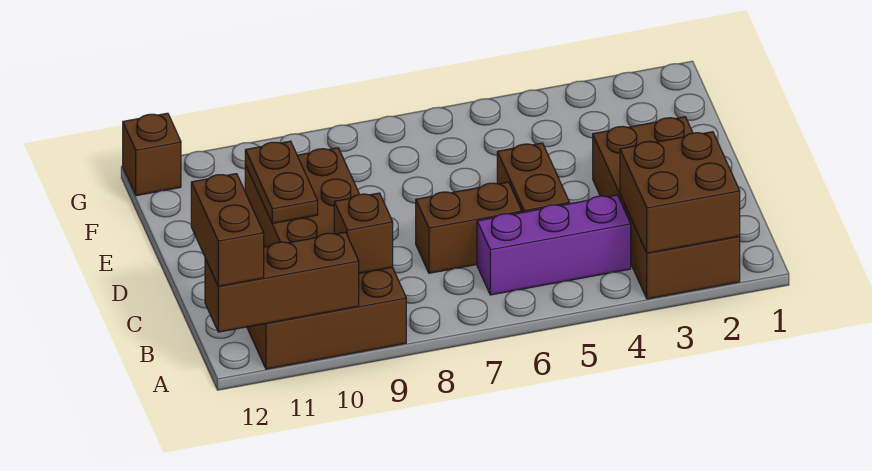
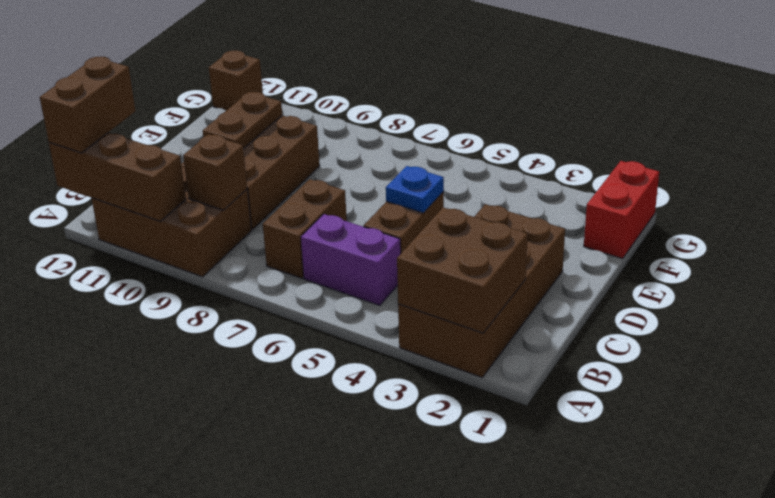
purple 1x3 brick [477,195,631,295] -> purple 1x2 brick [301,214,401,306]
brown 1x2 brick [416,182,522,273] -> brown 1x2 brick turned to [263,179,347,278]
none -> blue 1x1 plate [386,166,444,213]
none -> red 1x2 brick [584,161,659,259]

